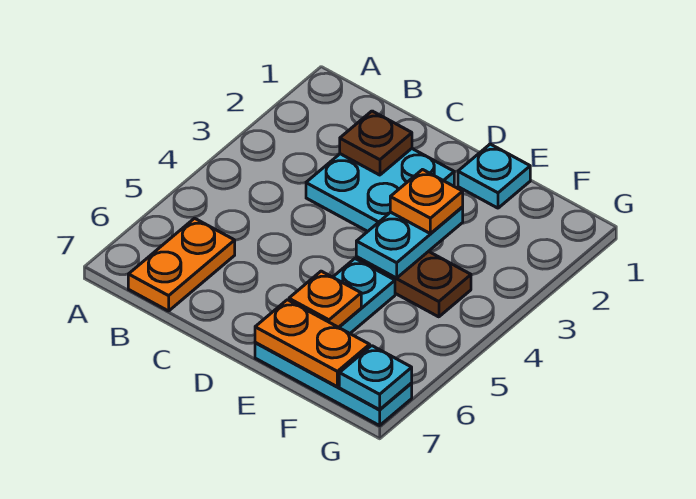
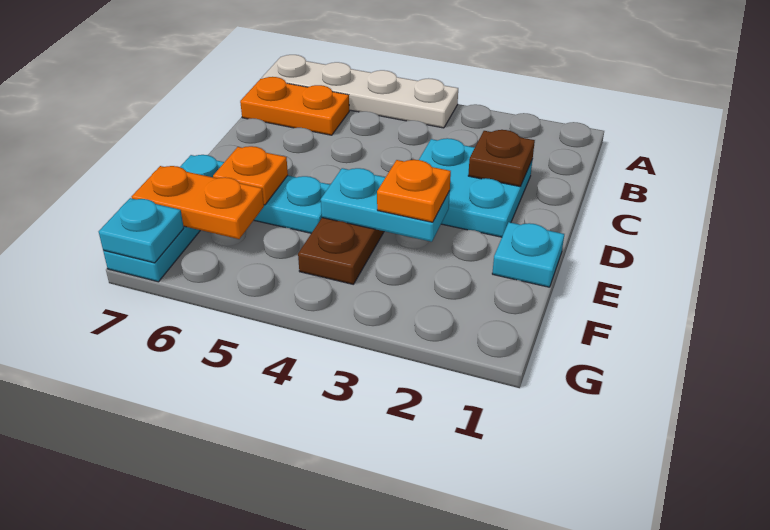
none -> white 1x4 plate [262,55,458,128]
orange 1x2 plate [255,300,370,387] -> orange 1x2 plate turned to [132,166,264,239]

